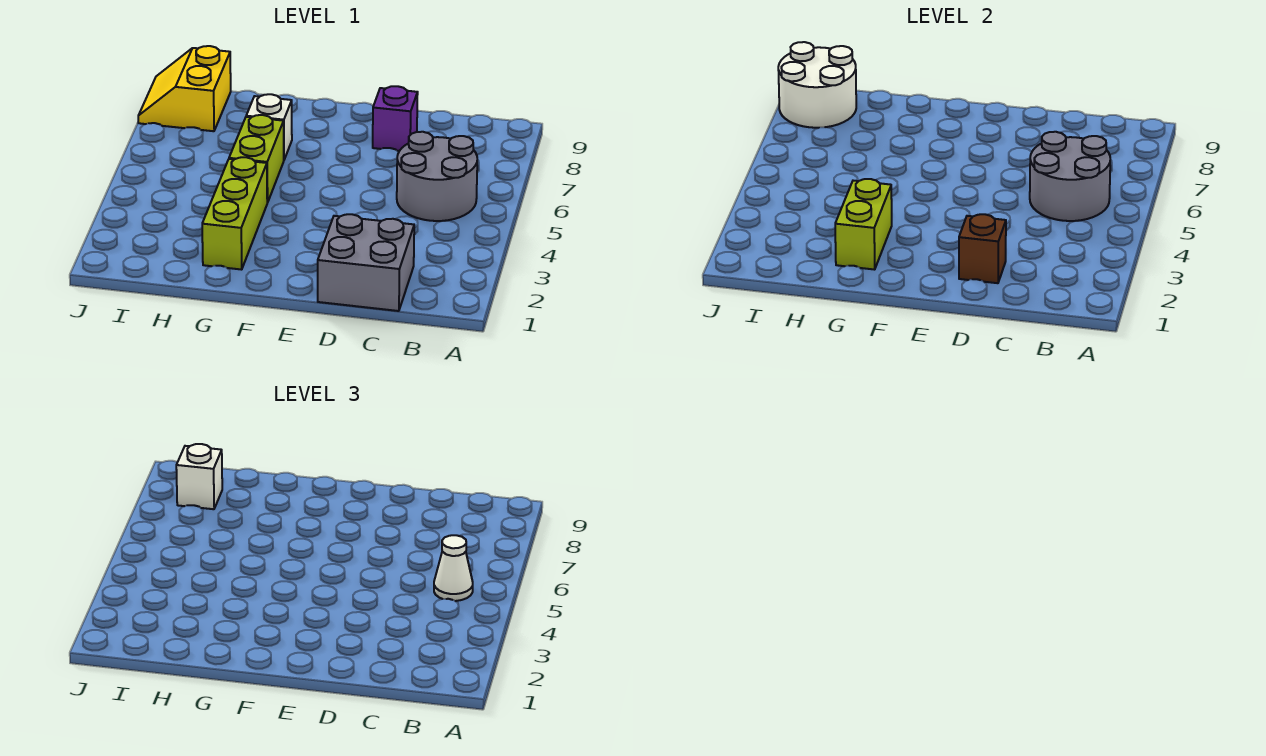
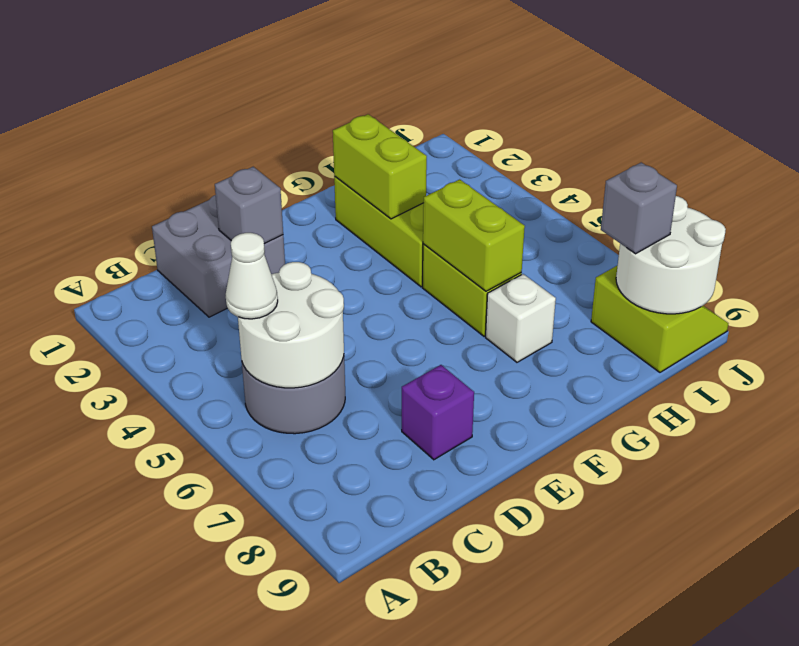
grey 2x2 round brick [1030,132,1110,221] -> white 2x2 round brick [238,262,344,388]
brown 1x1 brick [959,214,1006,283] -> grey 1x1 brick [215,167,283,244]
none -> lime 1x2 brick [423,179,525,291]
yellow 2x2 slope [138,46,231,131] -> lime 2x2 slope [591,265,728,372]
white 1x1 brick [176,444,222,509] -> grey 1x1 brick [601,162,677,254]

